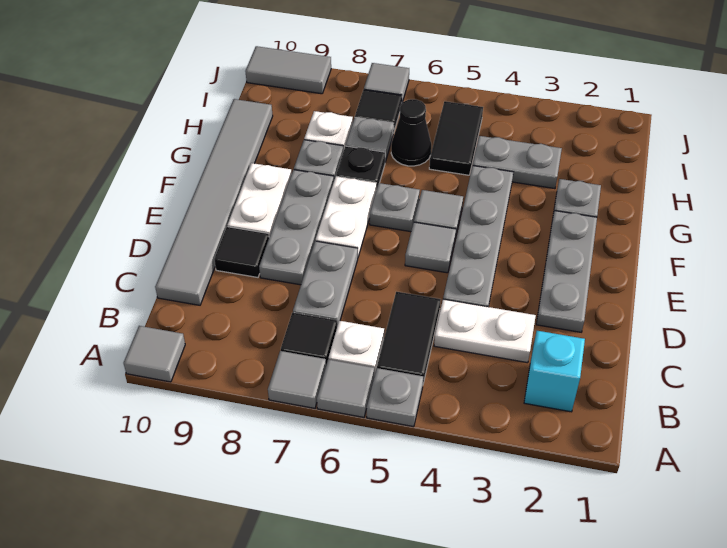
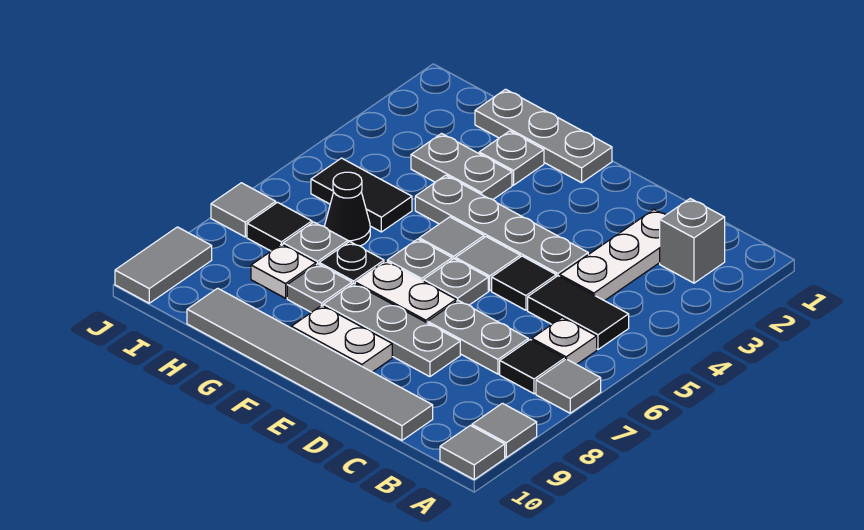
grey 1x1 plate [367,368,423,427] -> grey 1x1 plate moved to [423,259,488,305]
grey 1x1 tile [317,359,374,417] -> grey 1x1 tile moved to [472,403,537,457]
cyan 1x1 brick [524,331,585,412] -> grey 1x1 brick [660,199,725,283]
white 1x2 plate [434,299,536,363] -> white 1x3 plate [560,210,665,301]
grey 1x3 plate [536,211,597,332] -> grey 1x3 plate moved to [475,89,612,183]
black 1x1 tile [214,227,269,277] -> black 1x1 tile moved to [492,256,556,310]
grey 1x2 plate [473,136,562,189] -> grey 1x2 plate turned to [411,134,512,200]

